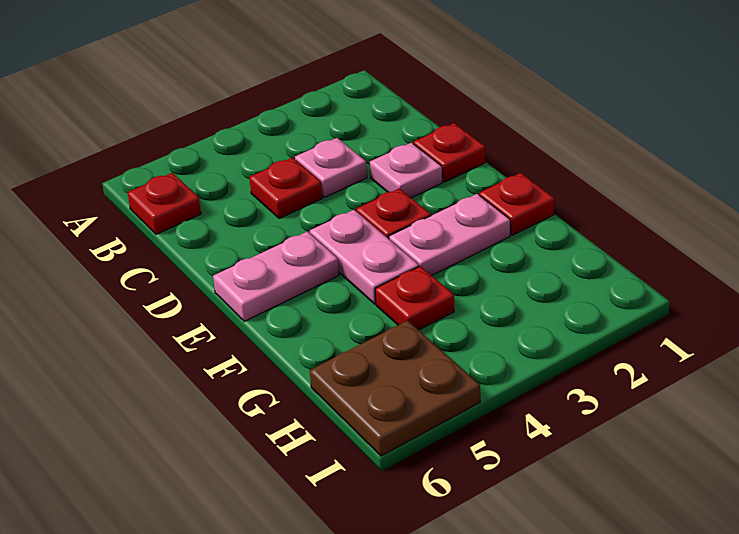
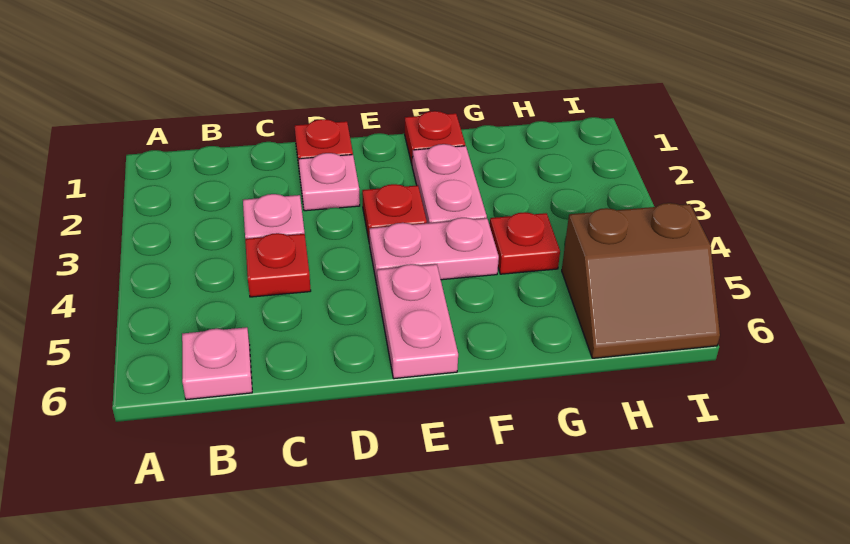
red 1x1 plate [128,173,201,234] -> pink 1x1 plate [182,327,252,400]
brown 2x2 plate [310,321,480,456] -> brown 2x2 slope [562,203,720,358]

